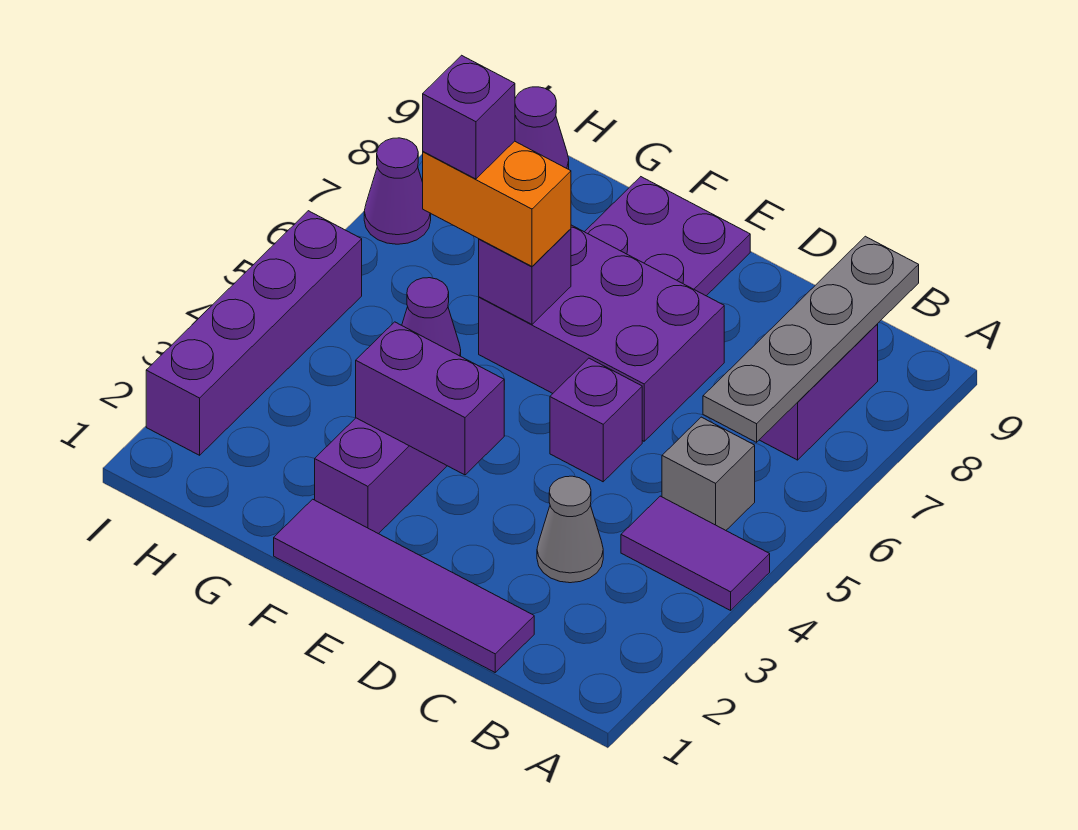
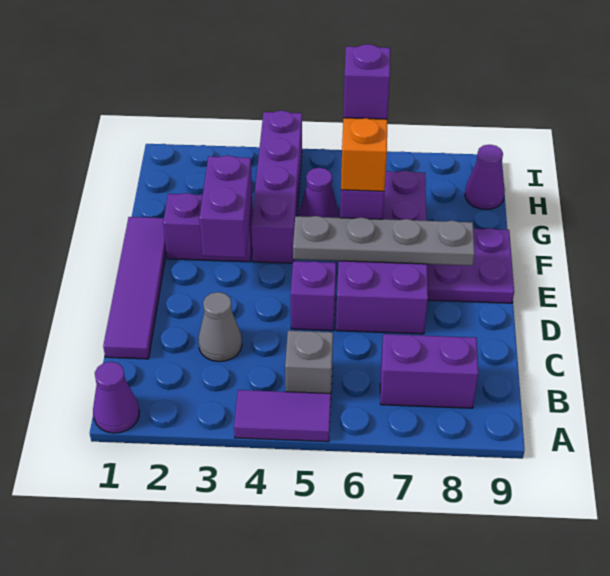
purple 1x2 tile [621,496,770,610] -> purple 1x2 tile turned to [234,390,331,442]
grey 1x4 plate [703,236,919,442] -> grey 1x4 plate moved to [293,216,475,266]
purple 2x3 brick [479,225,724,441] -> purple 2x4 brick [336,170,428,334]
purple 1x4 brick [146,211,362,455] -> purple 1x4 brick turned to [251,111,302,263]
purple 1x1 cone [364,138,431,244] -> purple 1x1 cone moved to [93,362,139,433]

